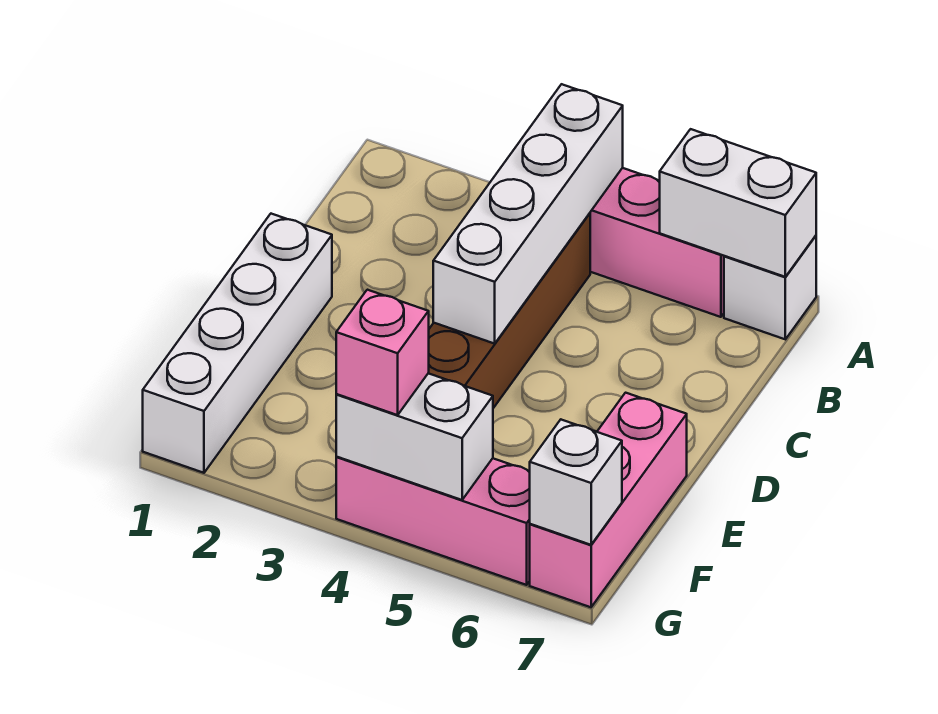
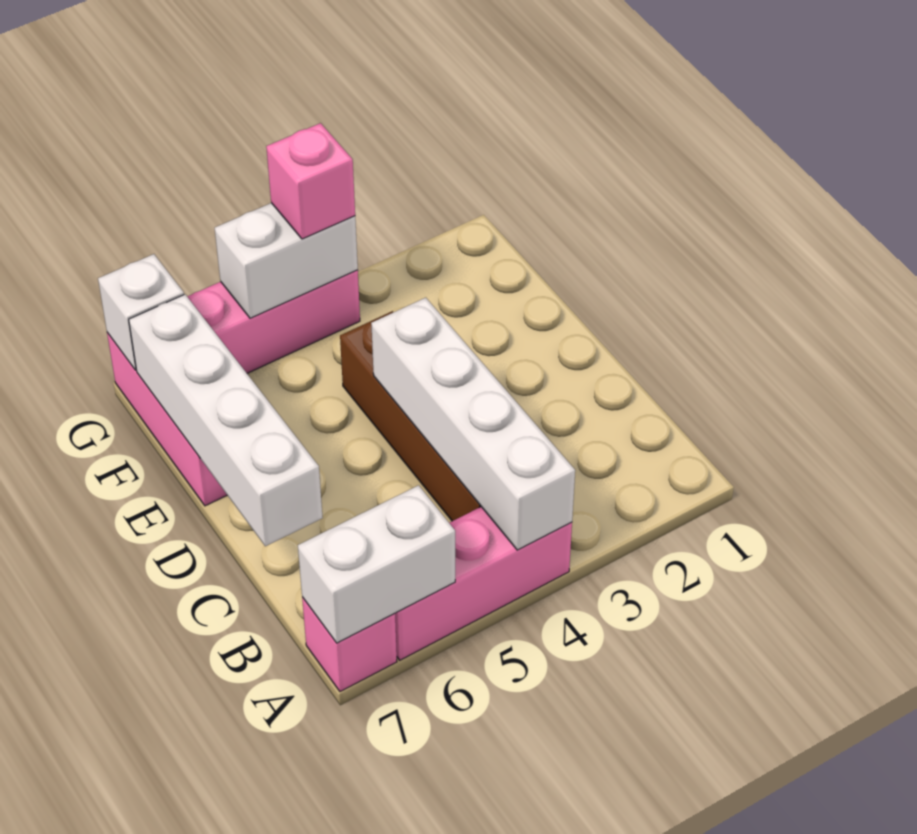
white 1x1 brick [724,236,816,339] -> pink 1x1 brick [302,597,397,692]
white 1x4 brick [143,214,332,473] -> white 1x4 brick moved to [129,294,323,546]

